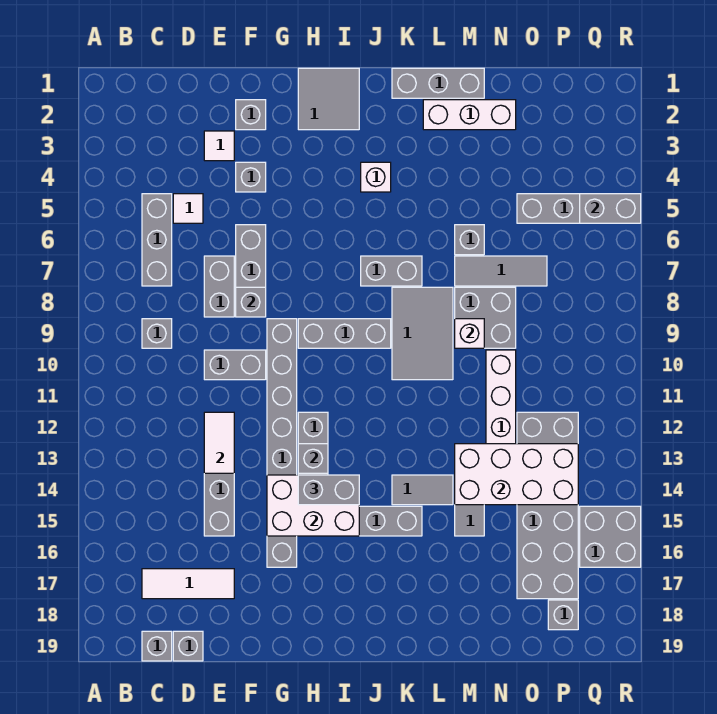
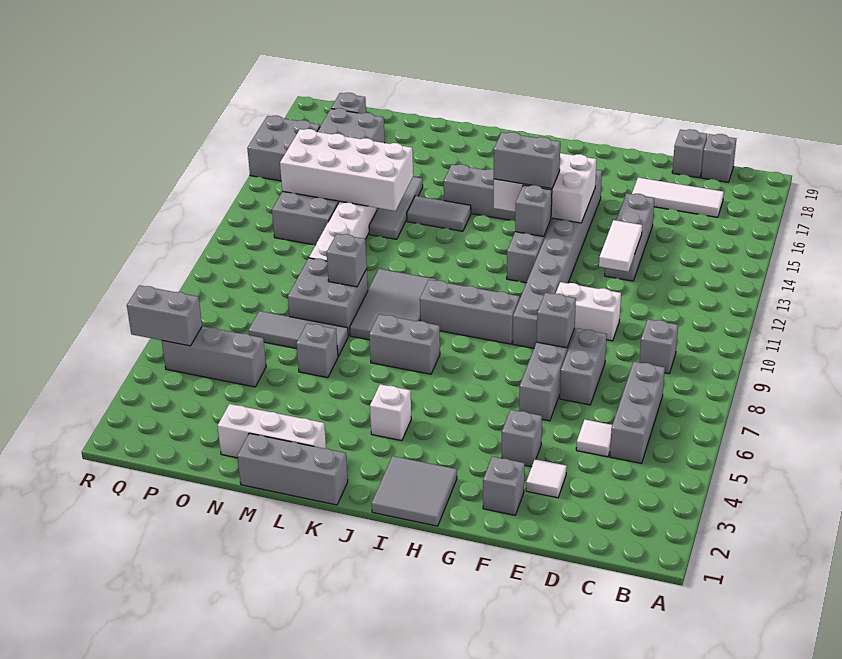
grey 1x2 brick [204,350,266,380] -> white 1x2 brick [556,282,621,341]
white 1x1 brick [455,319,484,348] -> grey 1x1 brick [327,234,367,287]

